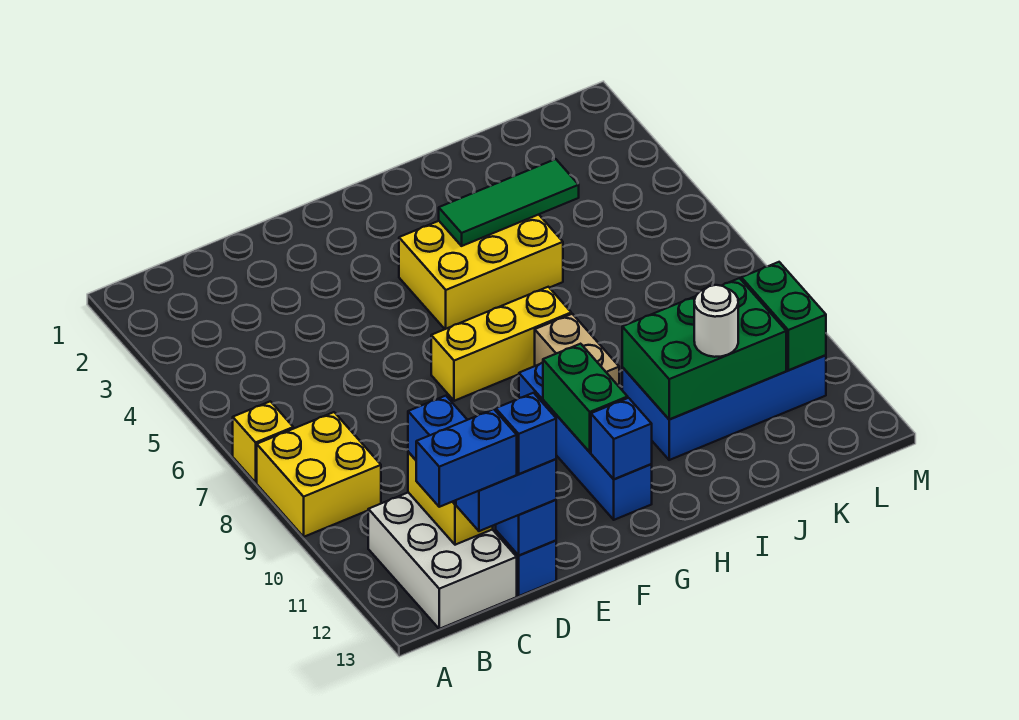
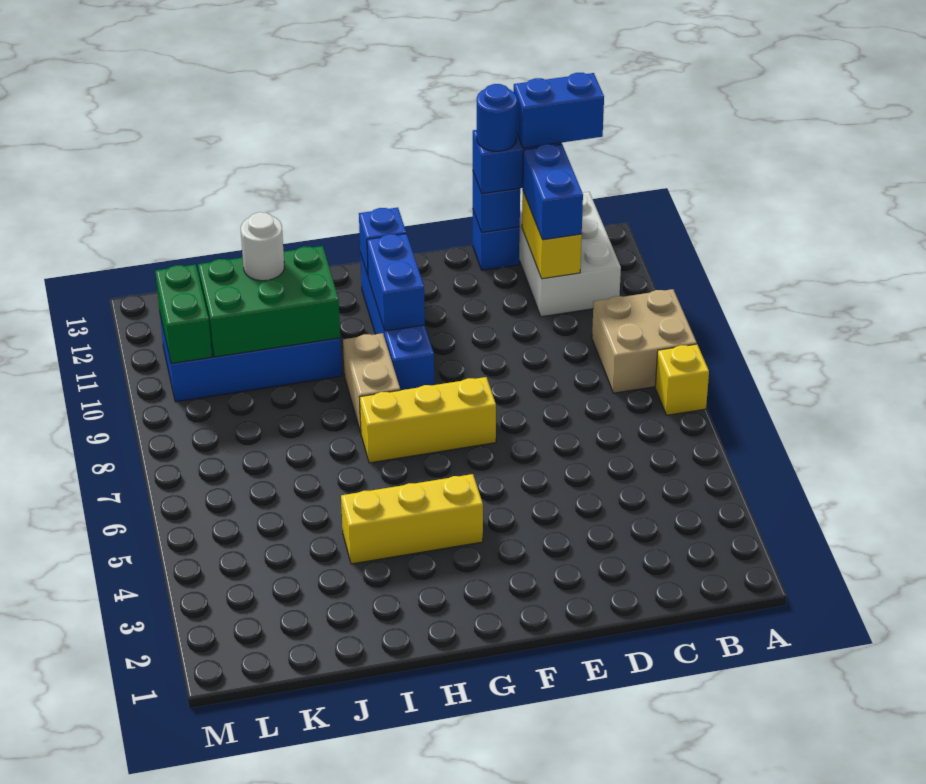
yellow 2x2 brick [257,412,381,537] -> tan 2x2 brick [592,289,697,393]
blue 1x1 brick [496,393,556,474] -> blue 1x1 round brick [477,84,517,151]
yellow 2x3 brick [399,215,563,329] -> yellow 1x3 brick [341,474,483,564]
green 1x2 brick [543,344,628,452] -> blue 1x2 brick [367,234,425,331]
green 1x3 tile [439,159,579,246] -> none

